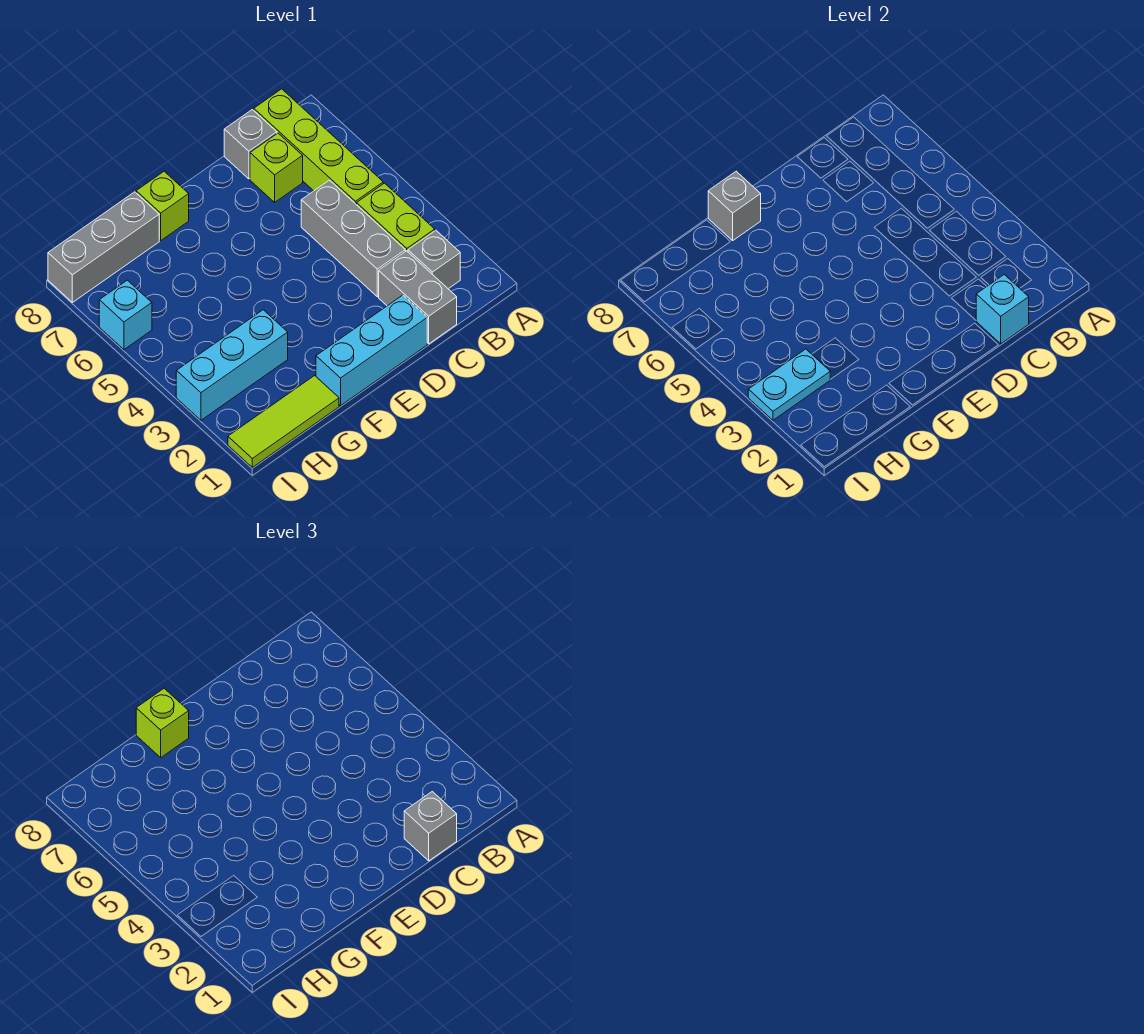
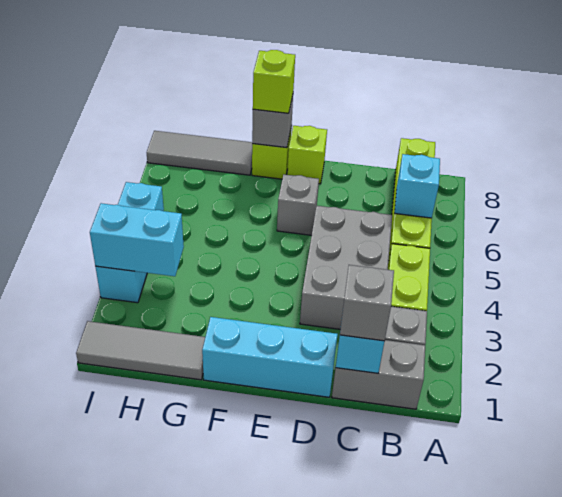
grey 1x2 brick [379,251,457,344] -> grey 1x2 brick turned to [332,340,425,409]
grey 1x3 brick [301,180,405,297] -> grey 2x3 brick [300,206,392,329]
lime 1x1 brick [250,133,303,202] -> lime 1x1 brick moved to [287,126,327,184]
grey 1x1 brick [224,110,277,179] -> grey 1x1 brick moved to [277,175,319,235]
lime 1x3 tile [228,376,339,467] -> grey 1x3 tile [76,321,205,380]
cyan 1x3 brick [176,310,288,420] -> cyan 1x3 brick turned to [95,182,164,303]
grey 1x3 brick [48,192,159,302] -> grey 1x3 tile [147,131,252,175]
cyan 1x2 plate [748,349,830,420] -> cyan 1x2 brick [90,203,184,276]
cyan 1x1 brick [99,280,152,350] -> cyan 1x1 brick moved to [395,154,440,218]

